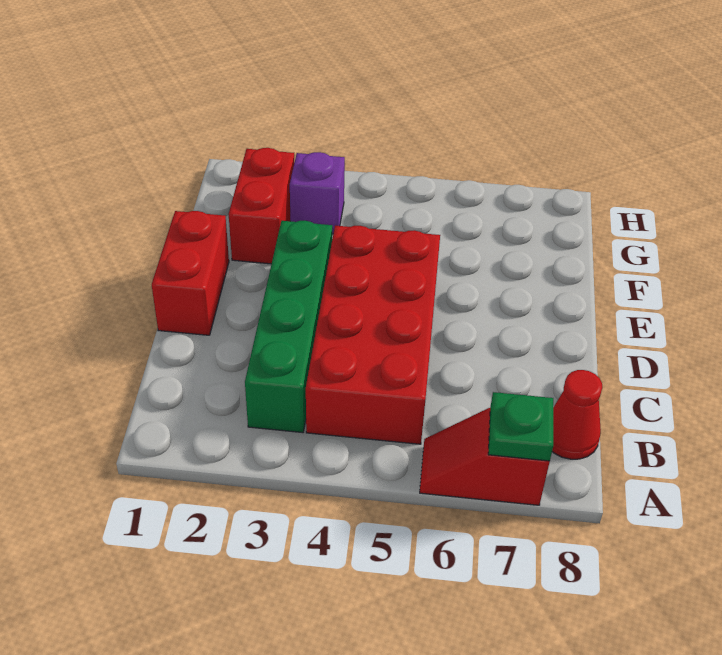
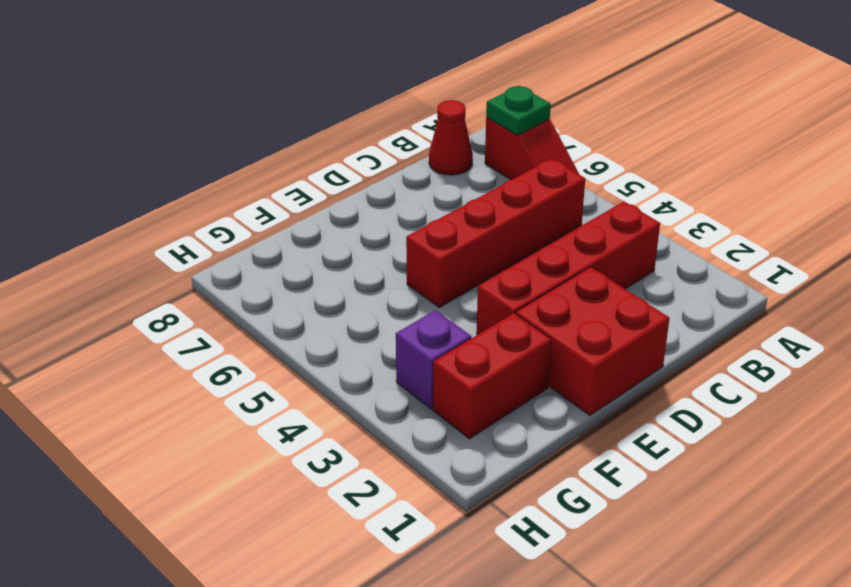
green 1x4 brick [245,221,332,433] -> red 1x4 brick [477,202,660,335]
red 2x4 brick [306,225,440,444] -> red 1x4 brick [406,158,585,307]
red 1x2 brick [152,211,229,335] -> red 2x2 brick [516,267,669,415]

